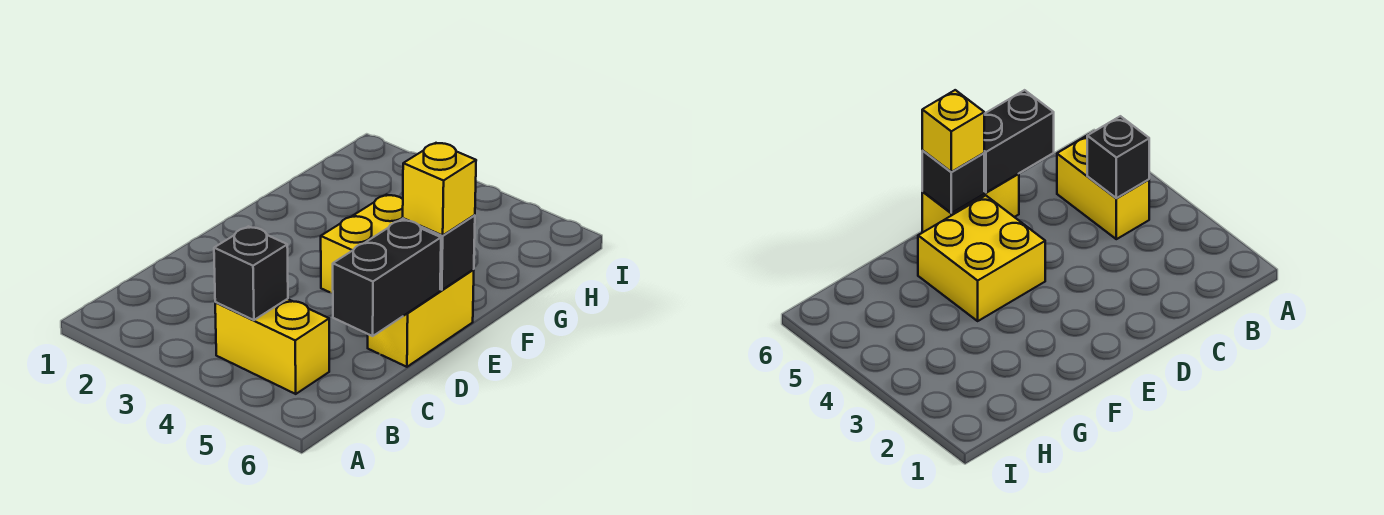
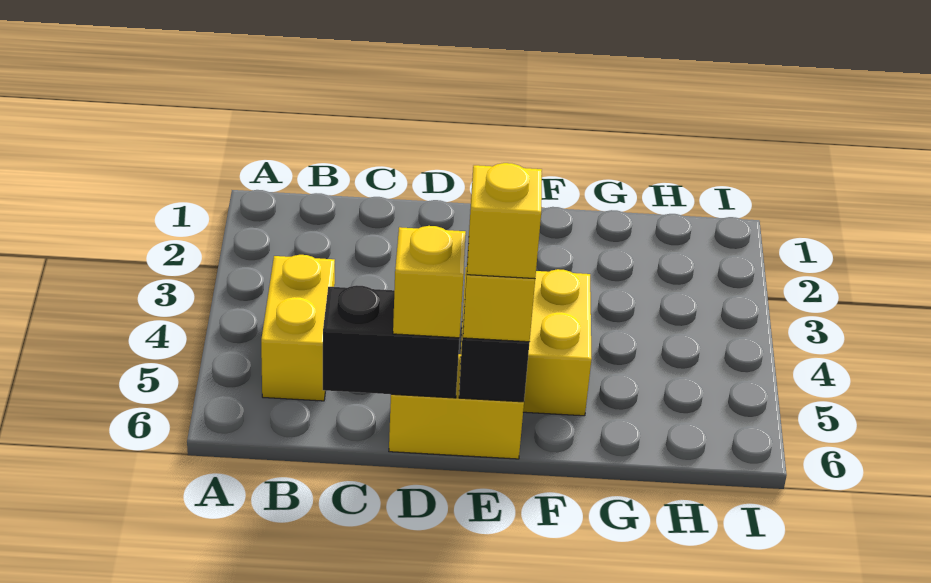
black 1x1 brick [214,227,288,320] -> none
none -> yellow 1x1 brick [393,226,466,338]
none -> yellow 1x1 brick [467,163,542,279]

